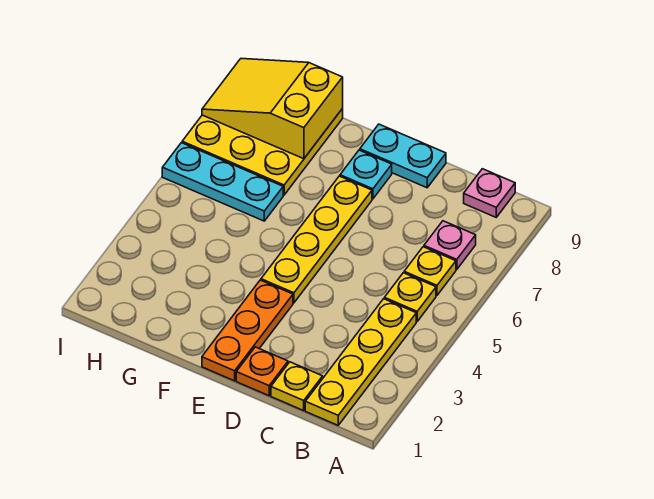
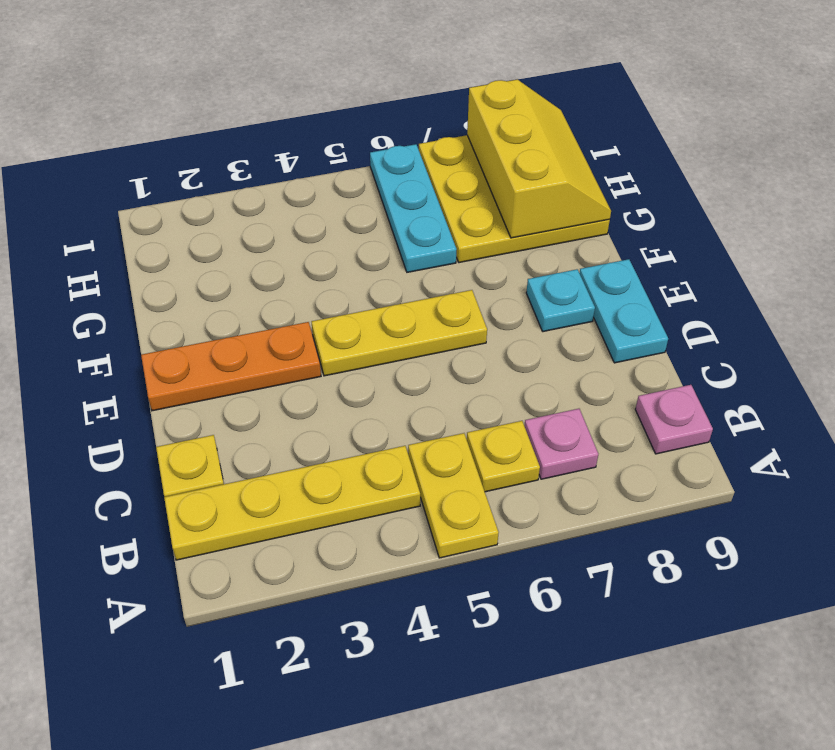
yellow 1x1 plate [384,273,436,321] -> yellow 1x2 plate [408,433,499,558]
orange 1x1 plate [236,347,288,396] -> none
yellow 1x4 plate [261,176,372,303] -> yellow 1x3 plate [312,290,487,376]
yellow 2x3 slope [202,59,343,159] -> yellow 2x3 slope turned to [467,79,611,238]

